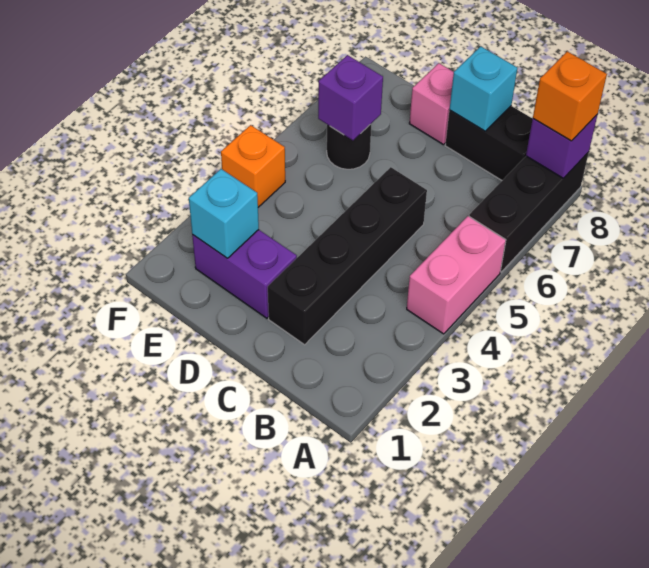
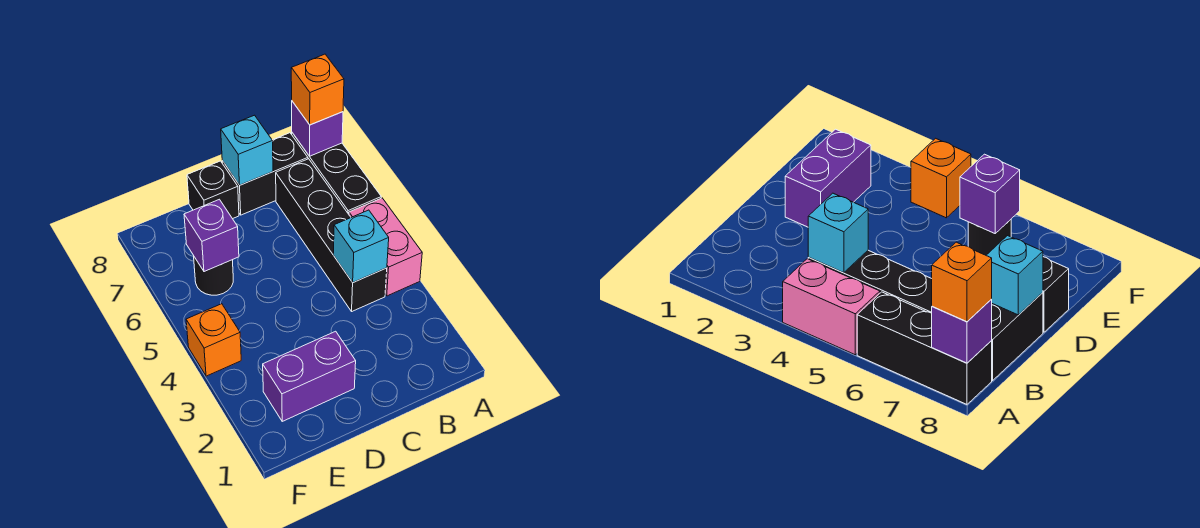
black 1x4 brick [268,167,427,345] -> black 1x4 brick moved to [276,159,387,311]
pink 1x1 brick [409,63,454,145] -> black 1x1 brick [187,161,239,219]
cyan 1x1 brick [189,169,259,258] -> cyan 1x1 brick moved to [333,210,389,282]

